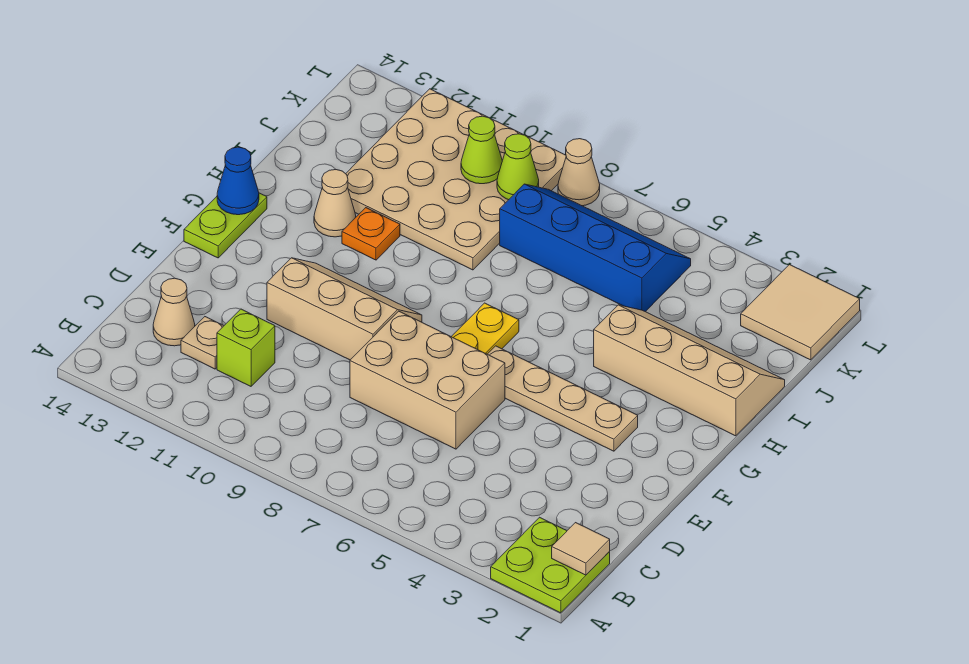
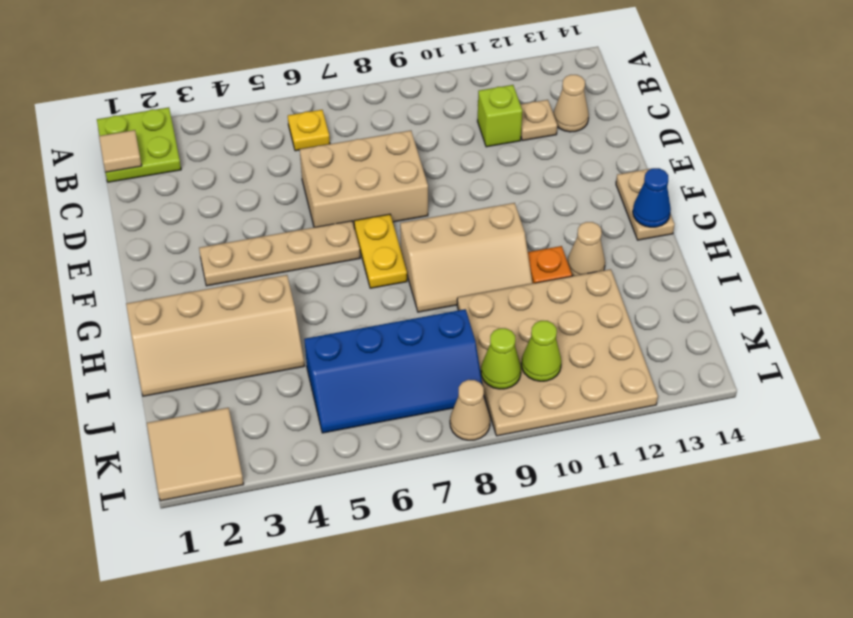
none -> yellow 1x1 plate [288,110,330,151]
tan 2x3 slope [267,258,422,360] -> tan 2x3 slope moved to [400,203,532,312]
lime 1x2 plate [184,193,267,258] -> tan 1x2 plate [616,168,675,240]

